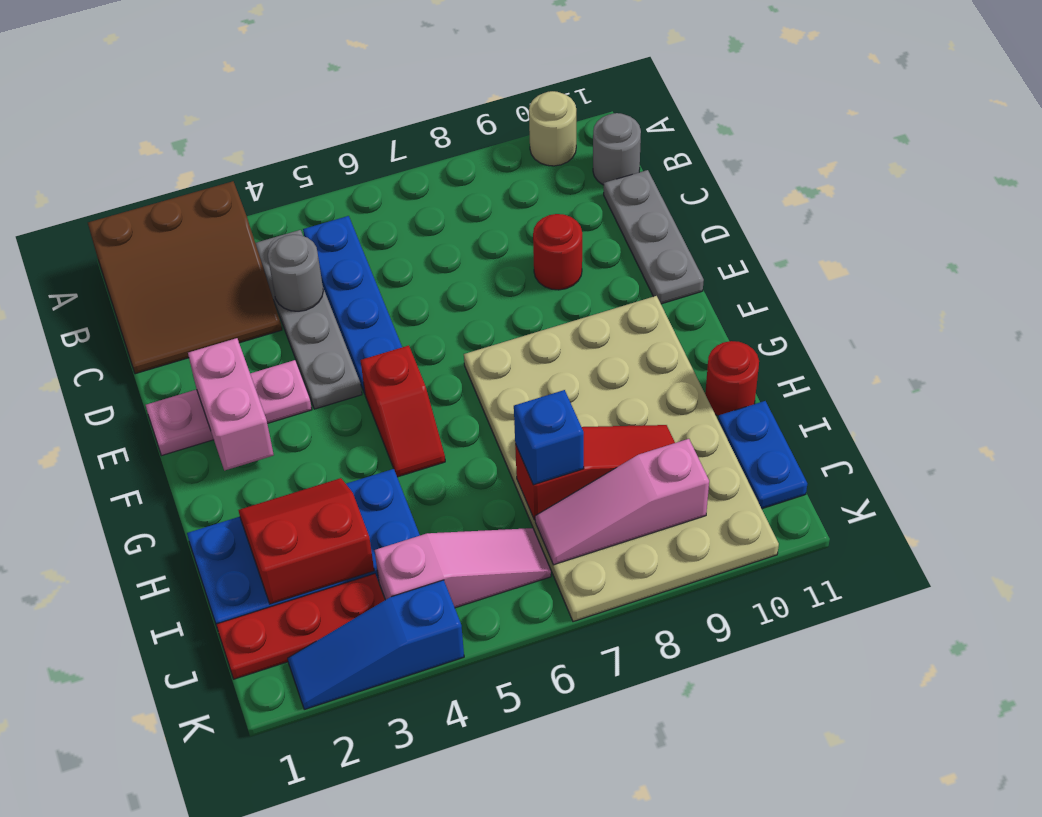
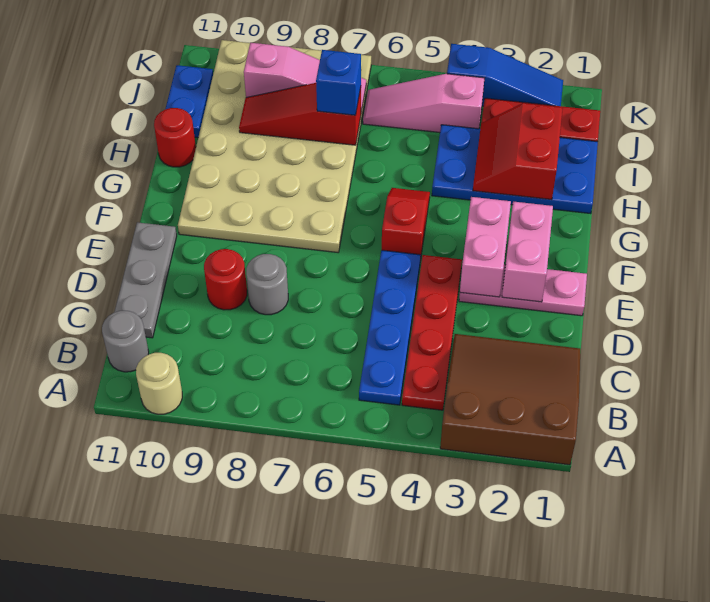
grey 1x4 plate [255,230,362,409] -> red 1x4 plate [402,255,462,410]
grey 1x1 round brick [268,235,323,311] -> grey 1x1 round brick moved to [246,254,288,315]
none -> pink 1x2 brick [460,197,511,297]
red 2x2 slope [238,478,374,604] -> red 2x2 slope turned to [473,103,563,200]

